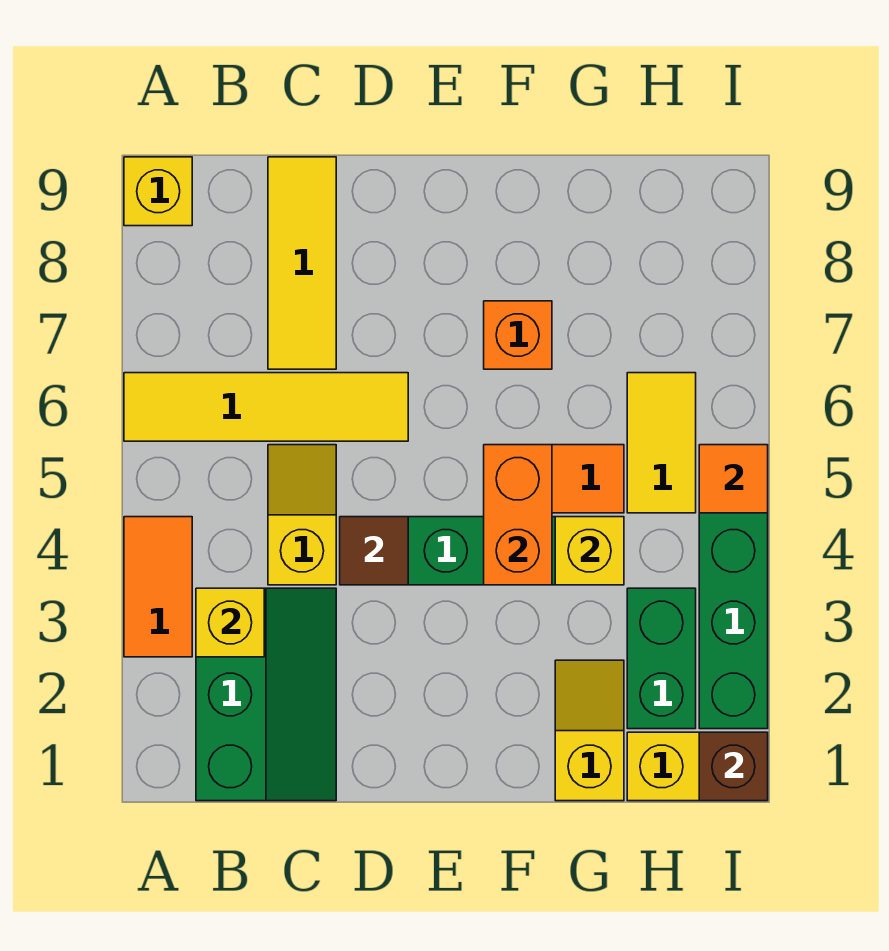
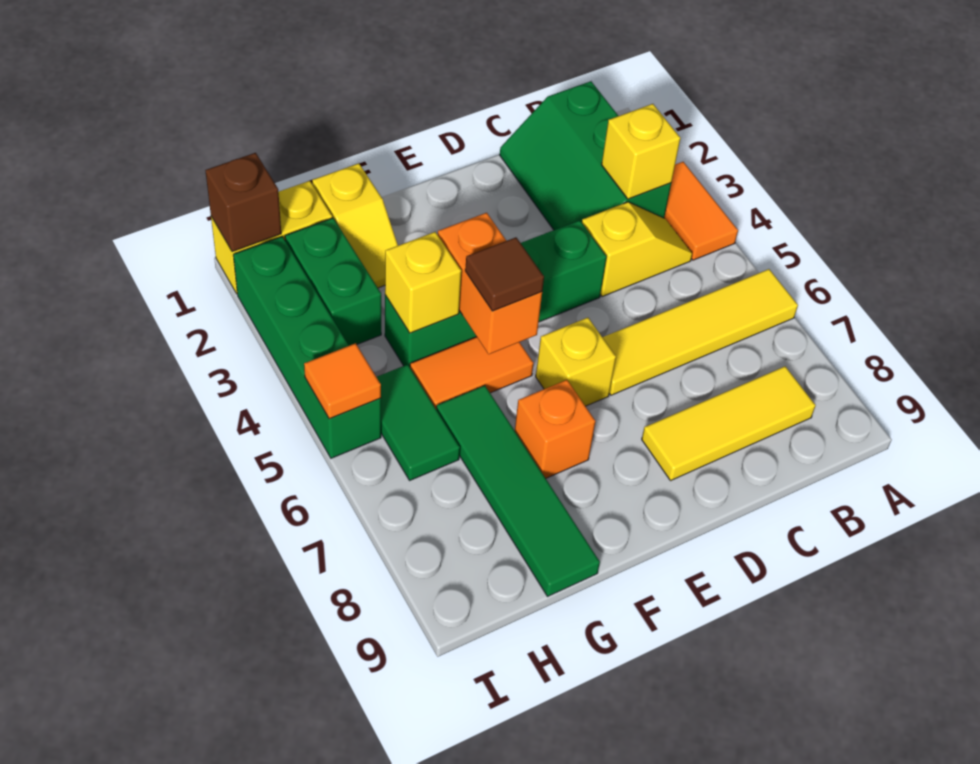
yellow 1x1 brick [124,157,192,226] -> yellow 1x1 brick moved to [536,318,616,406]
yellow 1x2 slope [268,445,336,585] -> yellow 1x2 slope turned to [582,202,692,297]
yellow 1x3 tile [268,157,336,369] -> yellow 1x3 tile turned to [642,366,816,480]
brown 1x1 tile [340,517,408,585] -> brown 1x1 tile moved to [465,237,544,311]
none -> green 1x4 tile [436,385,600,596]
yellow 1x2 tile [627,373,696,513] -> green 1x2 tile [377,364,460,480]

